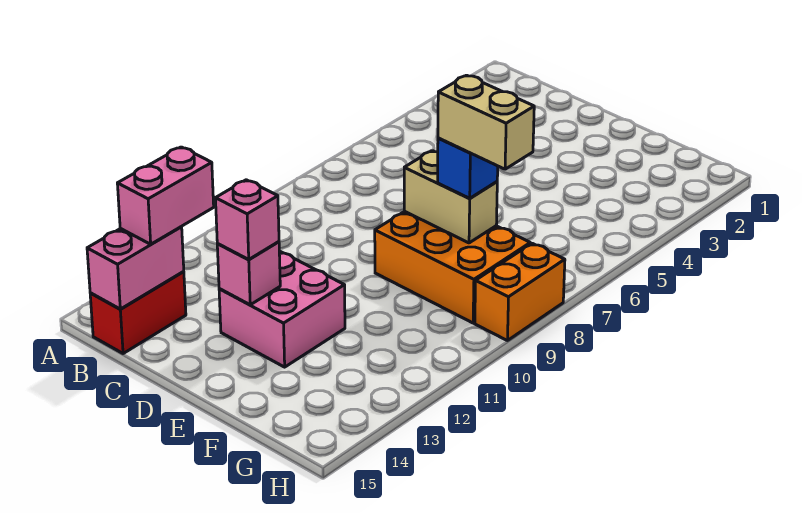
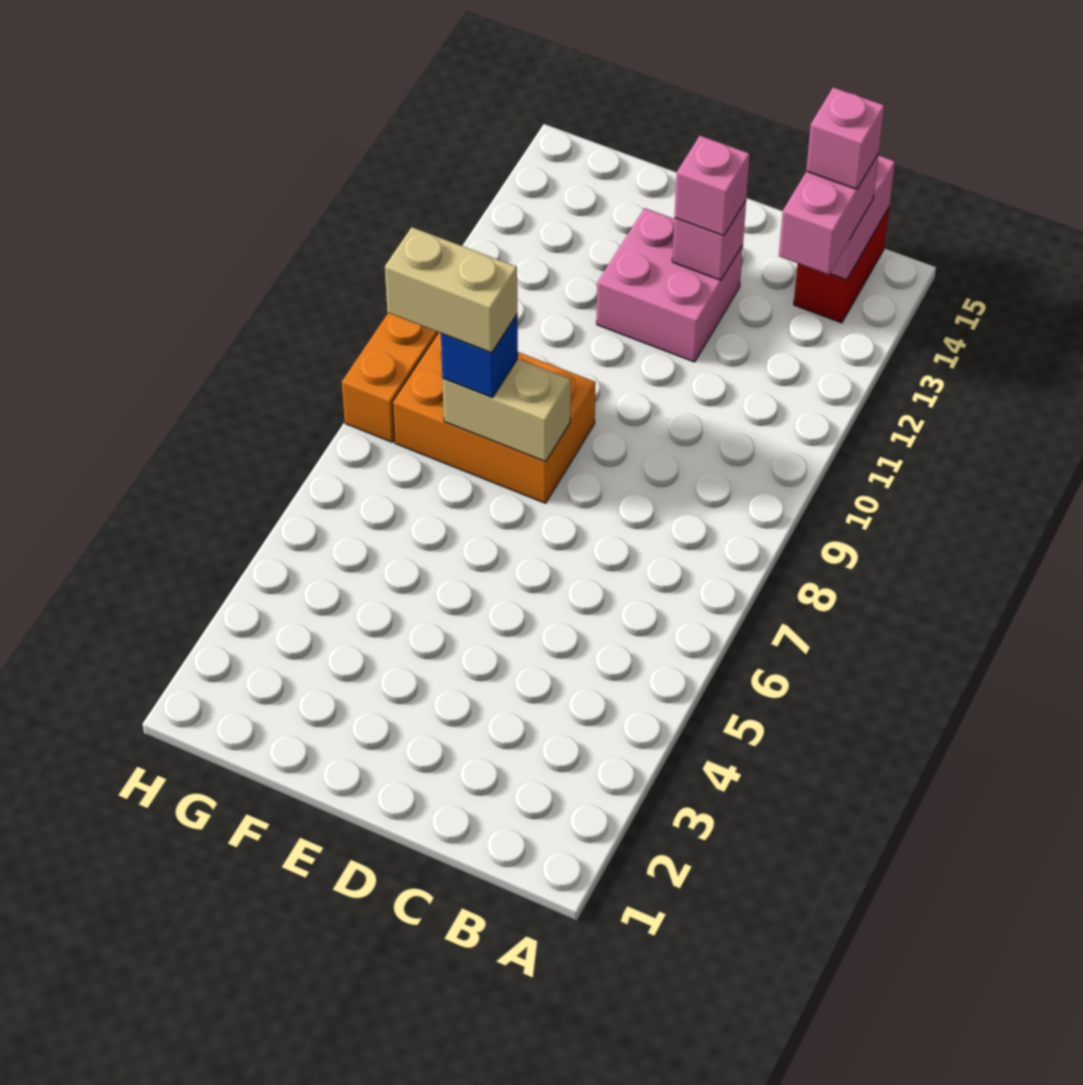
none -> pink 1x1 brick [806,87,884,189]

